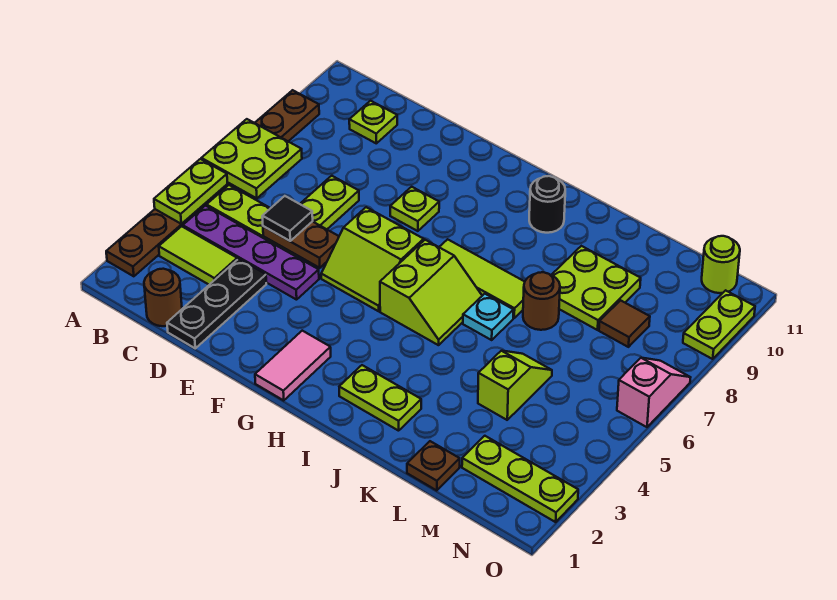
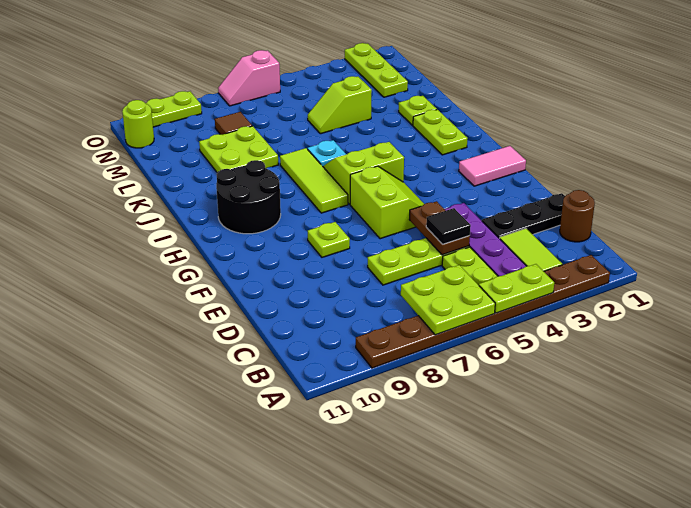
lime 1x1 plate [349,101,397,143] -> lime 1x1 plate moved to [399,96,437,125]
black 1x1 round brick [529,176,565,233] -> black 2x2 round brick [216,160,281,234]
brown 1x1 round brick [523,272,560,330] -> none
brown 1x1 plate [407,441,460,490] -> none

